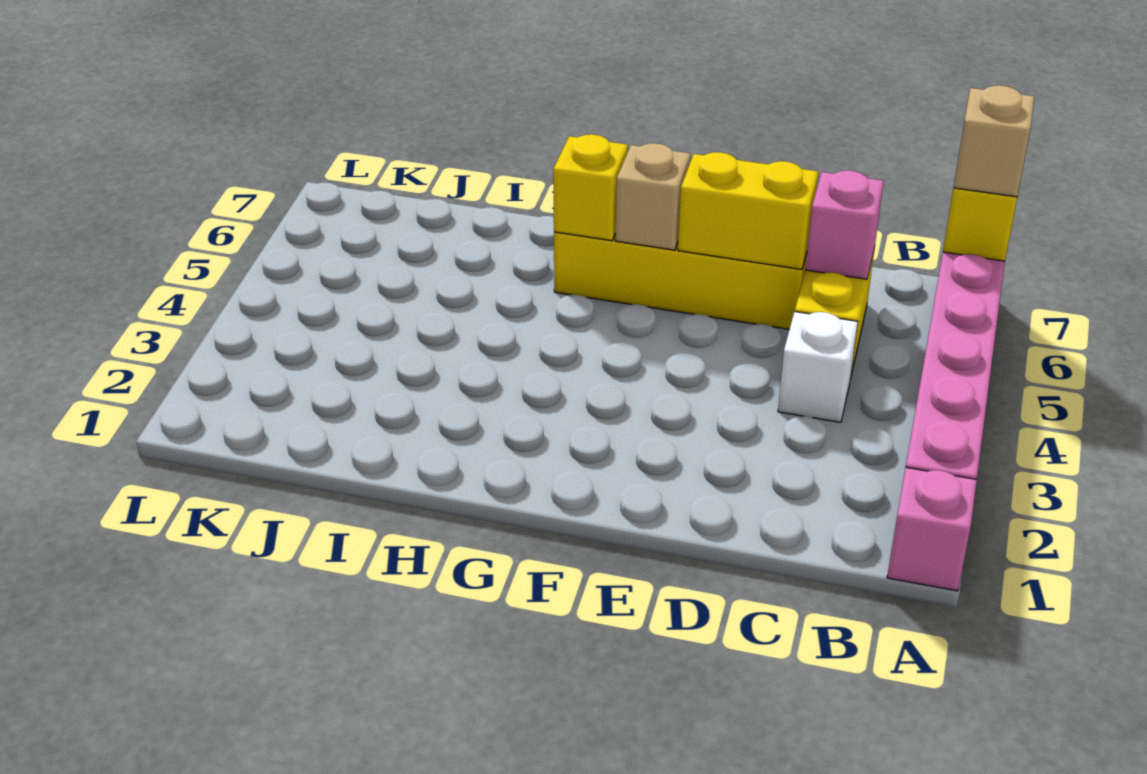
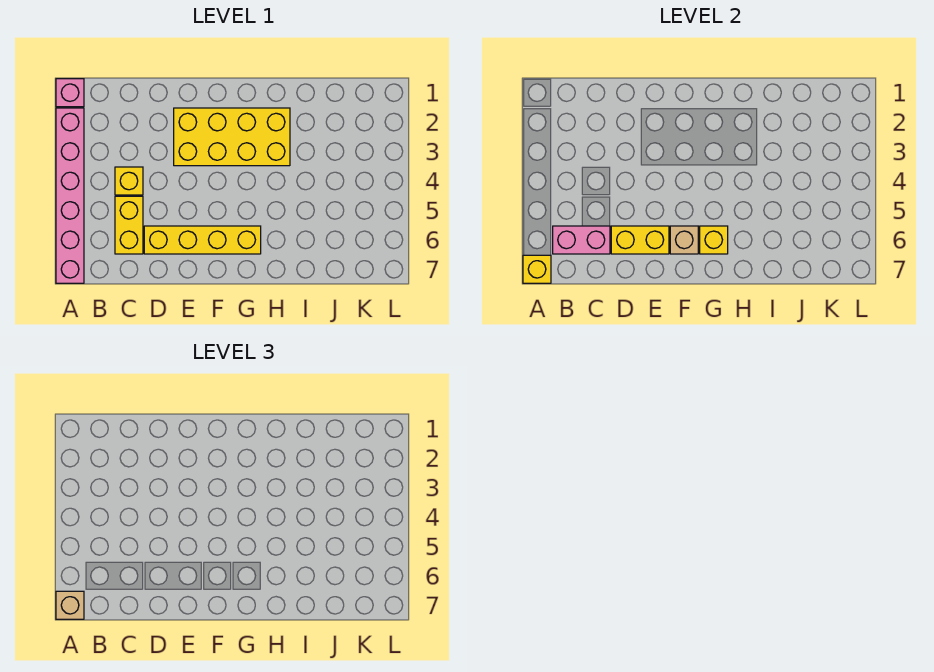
white 1x1 brick [778,312,858,422] -> yellow 1x1 brick [115,167,143,195]
pink 1x1 brick [805,170,884,279] -> pink 1x2 brick [553,226,610,254]
none -> yellow 2x4 brick [174,108,290,166]

